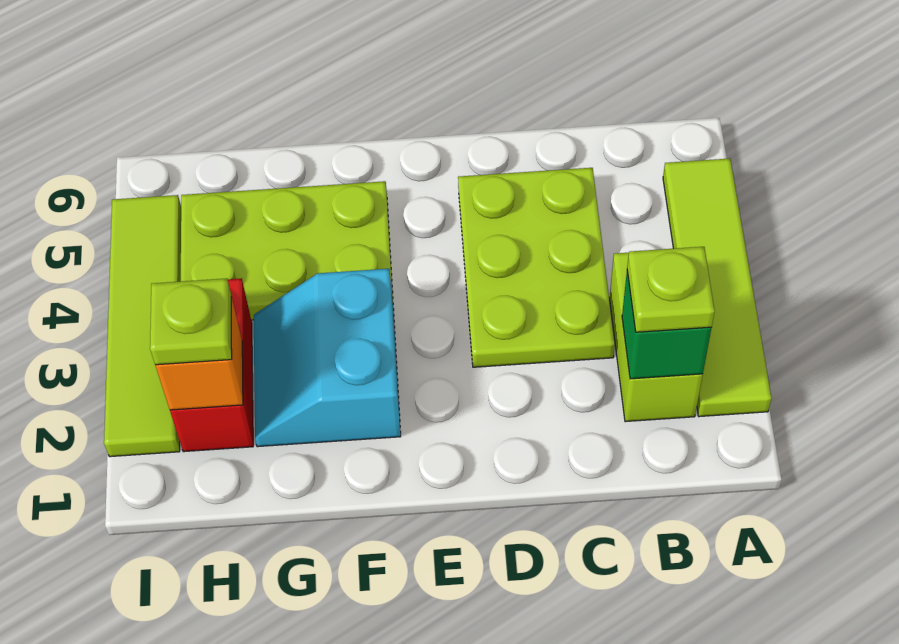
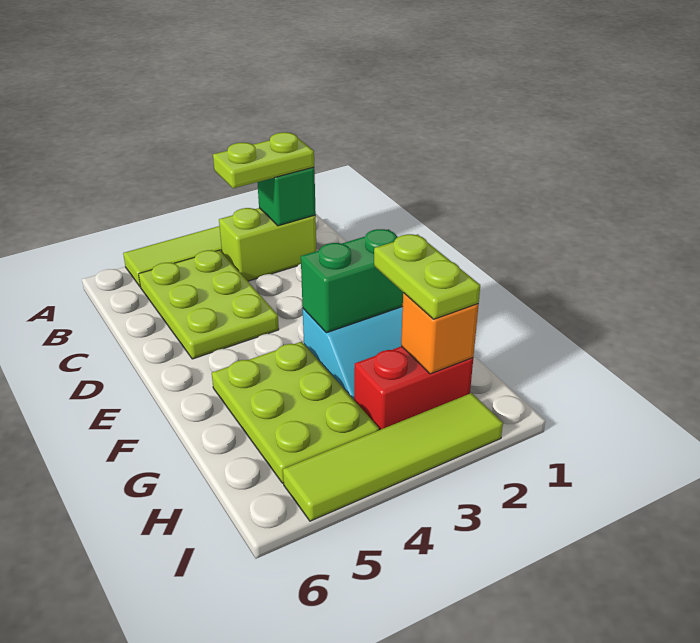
lime 1x1 plate [627,247,715,332] -> lime 1x2 plate [213,132,314,188]
lime 2x3 plate [458,168,615,367] -> lime 2x3 plate turned to [139,250,279,359]
none -> green 1x2 brick [301,229,403,333]
lime 1x1 plate [150,278,232,365] -> lime 1x2 plate [374,234,480,319]

